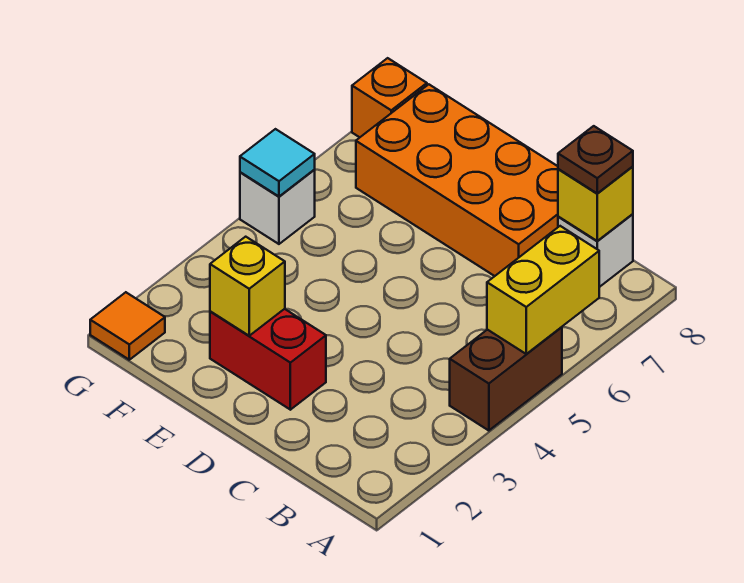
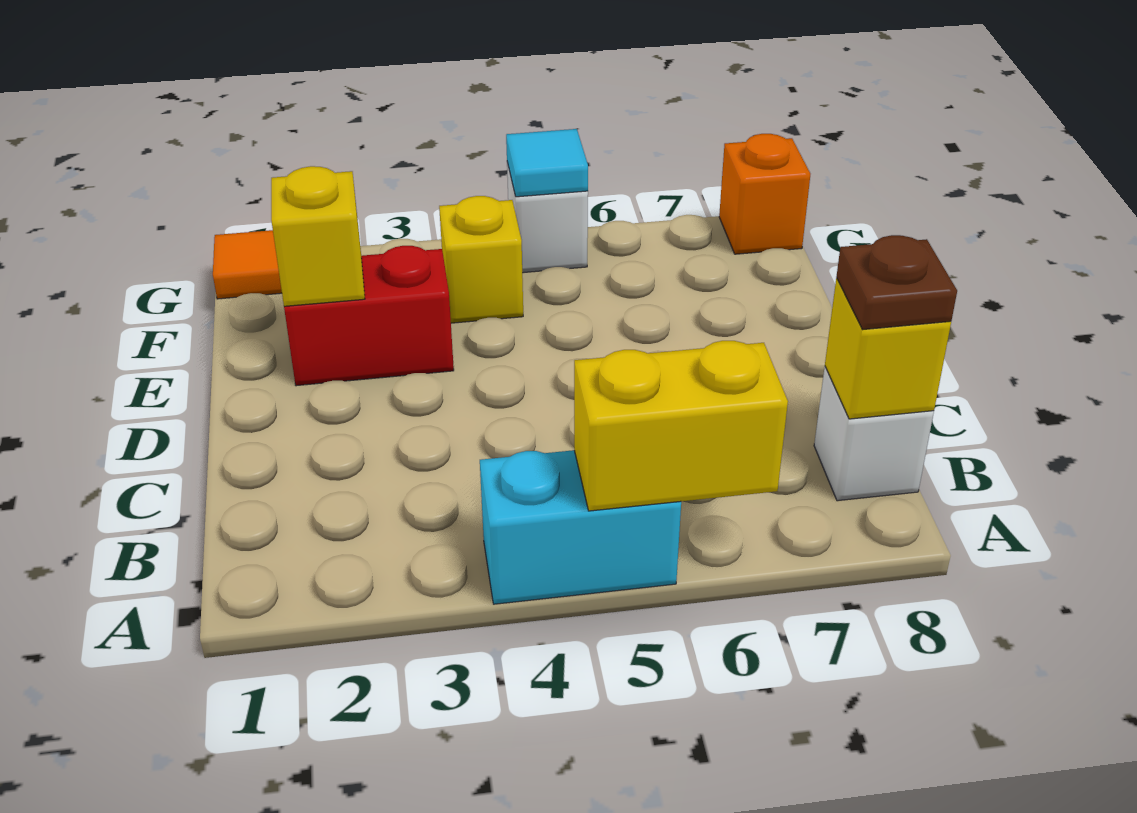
brown 1x2 brick [450,327,562,431] -> cyan 1x2 brick [480,450,681,604]
orange 2x4 brick [356,84,558,276] -> none
red 1x2 brick [210,309,326,410] -> red 1x2 brick turned to [284,246,454,386]
none -> yellow 1x1 brick [439,196,523,323]

